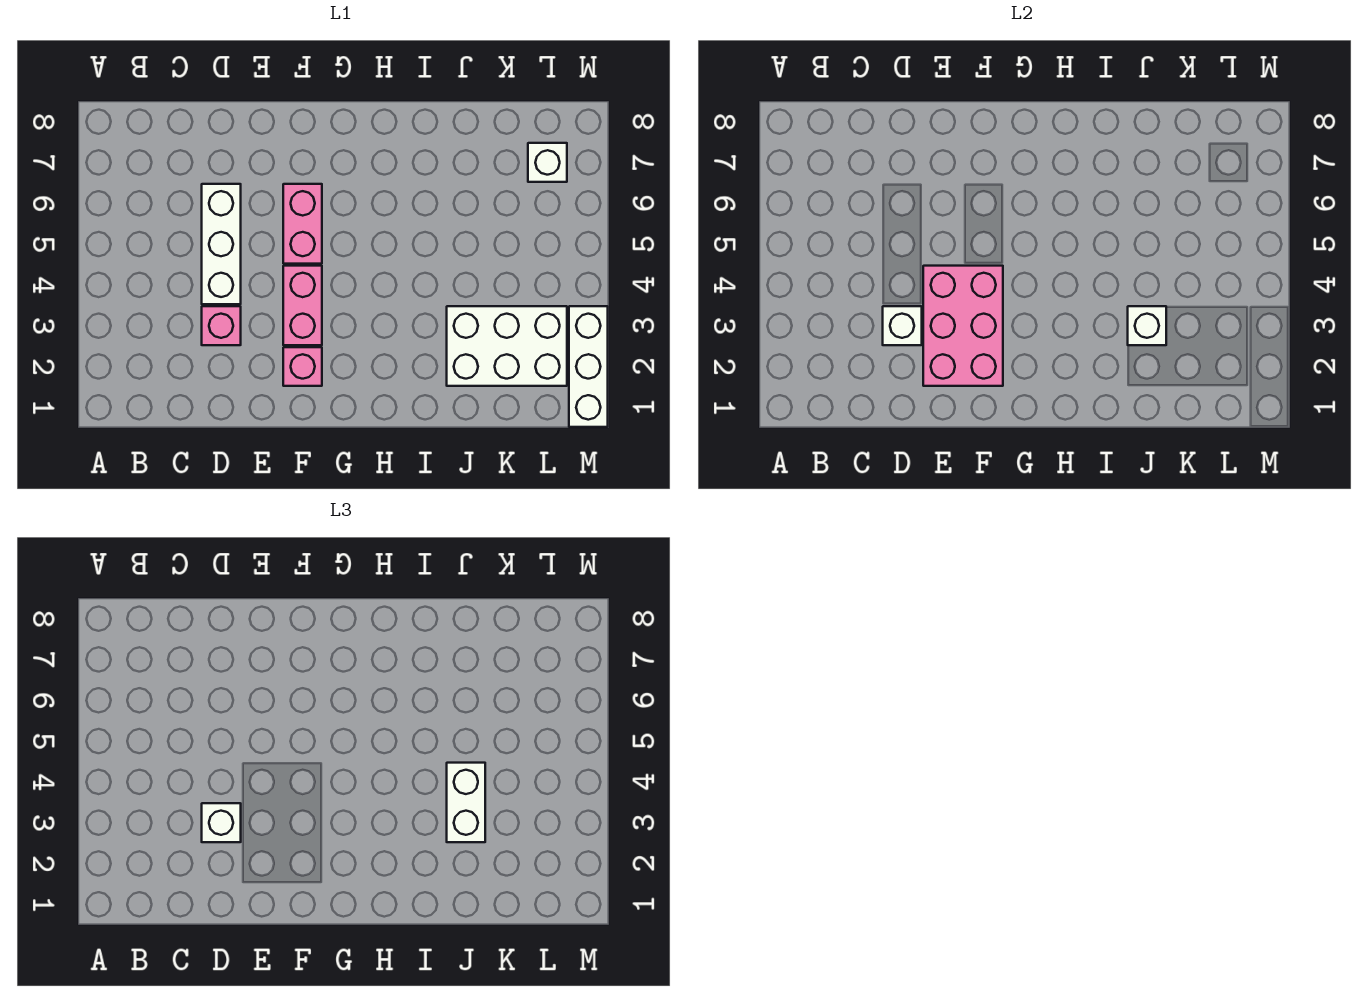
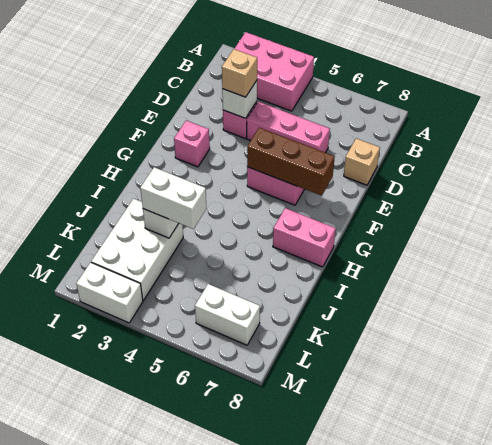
white 1x1 brick [202,803,241,842] -> tan 1x1 brick [222,49,257,97]
white 1x3 brick [202,184,241,304] -> pink 1x3 brick [247,102,330,153]
none -> tan 1x1 brick [344,138,380,185]
pink 2x3 brick [923,266,1003,386] -> pink 2x3 brick moved to [234,32,314,111]
pink 1x2 brick [283,266,322,345] -> pink 1x2 brick moved to [273,208,336,267]
none -> brown 1x3 brick [247,128,335,196]
white 1x1 brick [528,143,567,182] -> white 1x2 brick [195,284,260,345]
white 1x3 brick [569,306,608,427] -> white 1x2 brick [76,262,143,323]

